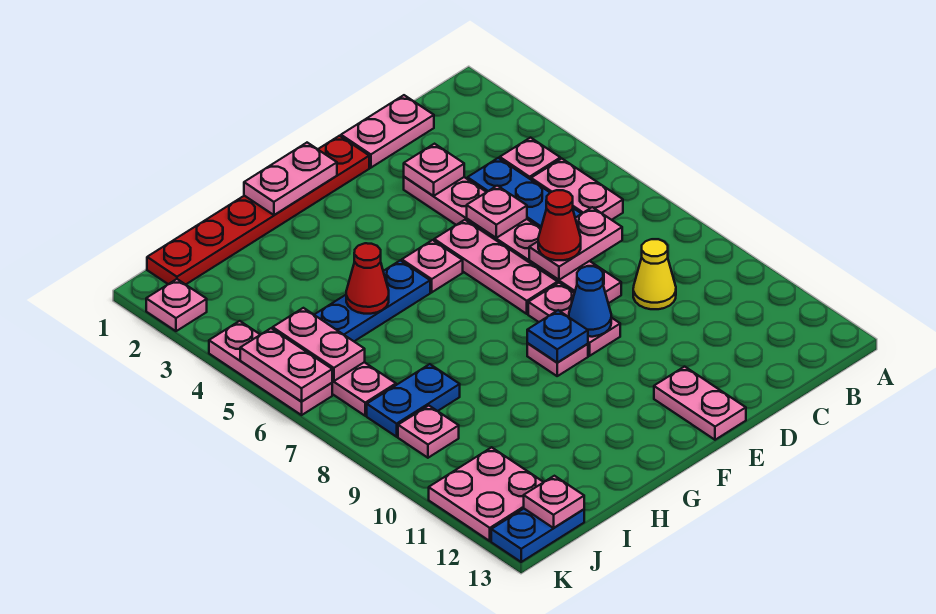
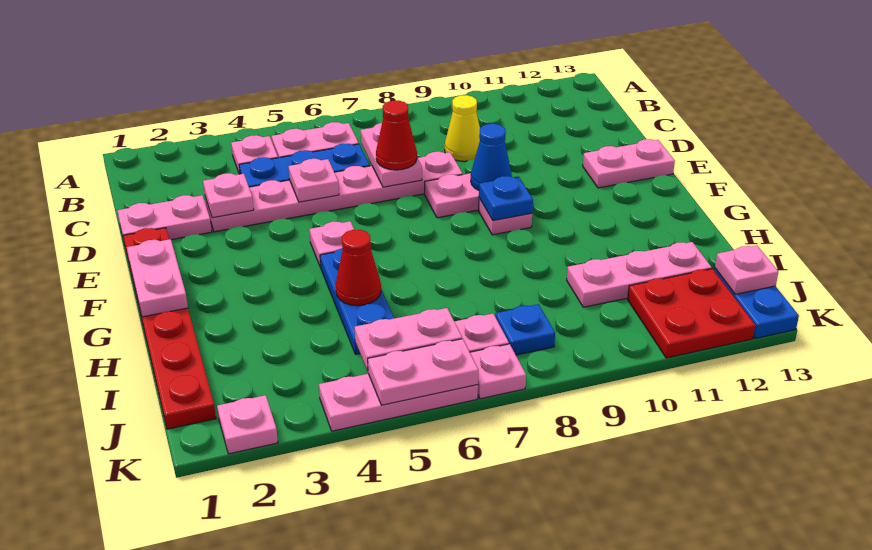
pink 1x2 plate [341,95,434,168] -> pink 1x2 plate turned to [117,195,212,240]
pink 1x3 plate [434,220,558,314] -> pink 1x3 plate moved to [567,242,712,307]
blue 1x2 plate [367,364,460,437] -> blue 1x1 plate [495,304,555,355]
pink 1x1 plate [398,406,459,458] -> pink 1x1 plate moved to [470,344,526,399]
pink 2x2 plate [429,447,543,541] -> red 2x2 plate [628,269,755,358]

